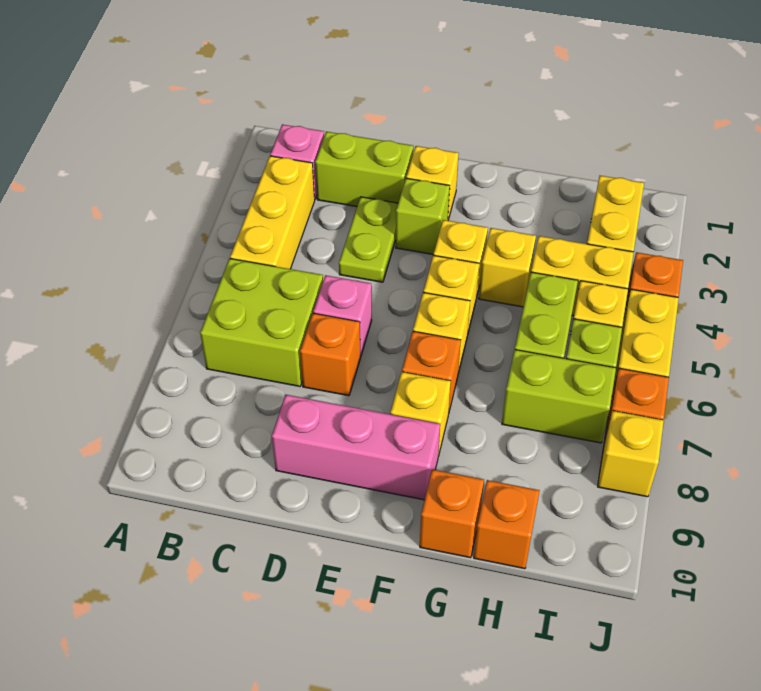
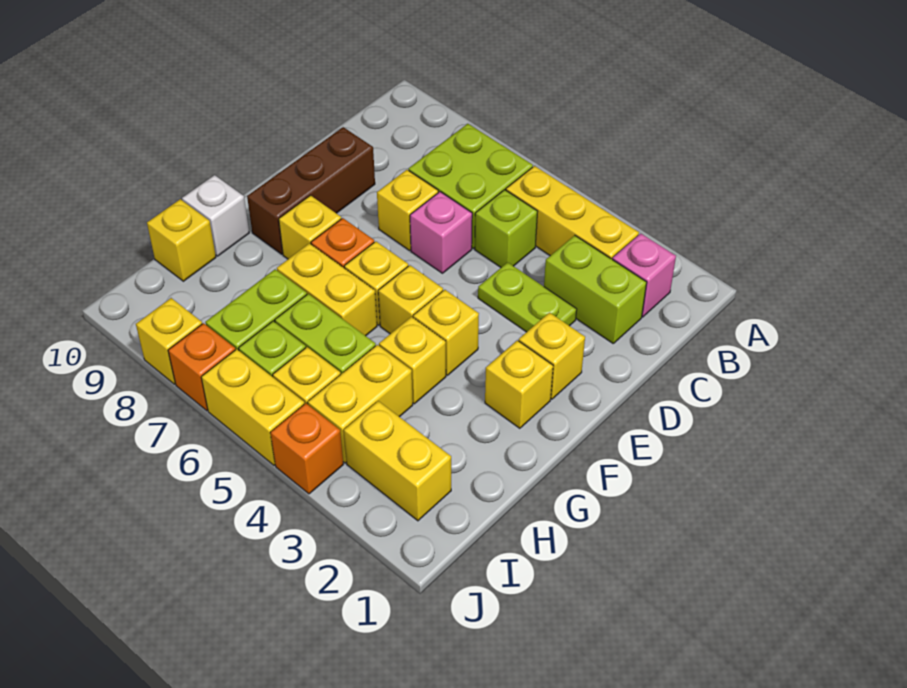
lime 1x2 brick [315,132,413,207] -> lime 1x2 brick turned to [544,235,647,343]
orange 1x1 brick [300,313,361,396] -> yellow 1x1 brick [377,170,438,250]
pink 1x3 brick [272,395,440,500] -> brown 1x3 brick [247,127,375,254]
lime 1x1 brick [396,178,450,254] -> lime 1x1 brick moved to [475,190,538,267]
none -> yellow 1x1 brick [485,340,553,428]
none -> yellow 1x2 brick [277,243,377,336]
orange 1x1 brick [420,469,484,558] -> white 1x1 brick [182,175,249,256]
orange 1x1 brick [474,480,540,569] -> yellow 1x1 brick [147,199,216,281]

